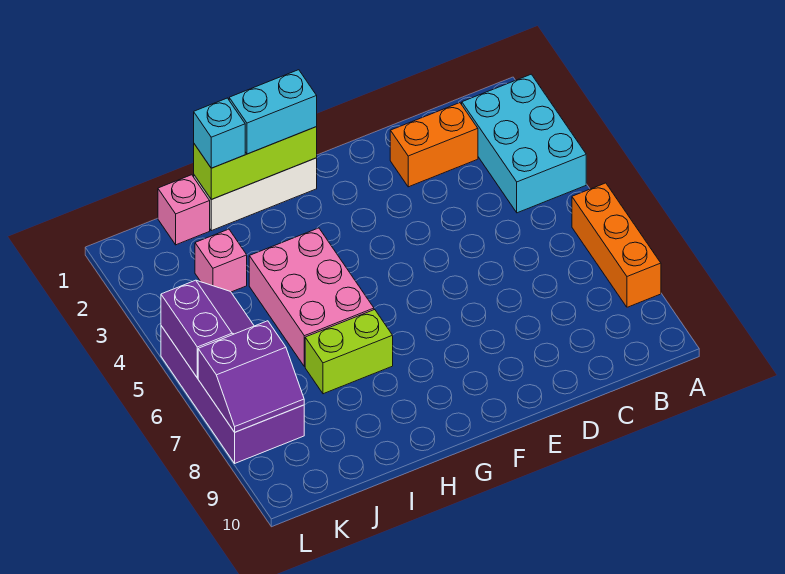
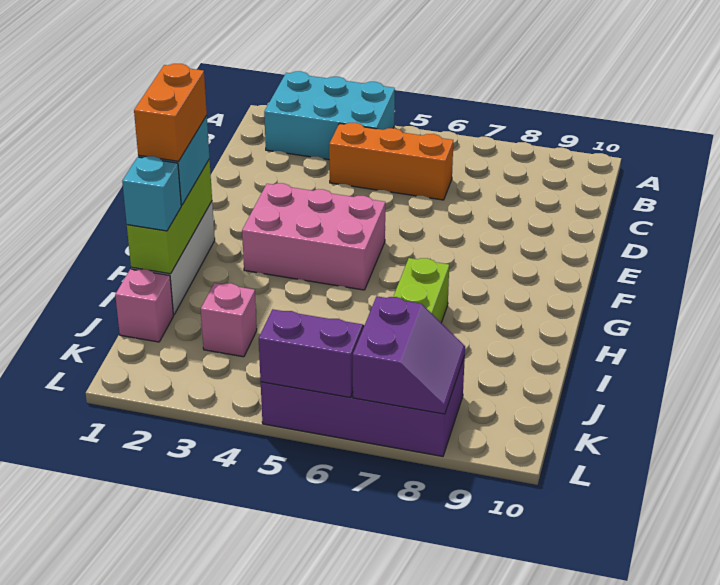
orange 1x3 brick [572,183,661,307] -> orange 1x3 brick moved to [329,123,453,200]
orange 1x2 brick [390,103,478,187] -> orange 1x2 brick moved to [134,64,207,161]
pink 2x3 brick [249,228,374,367] -> pink 2x3 brick moved to [242,183,385,290]

